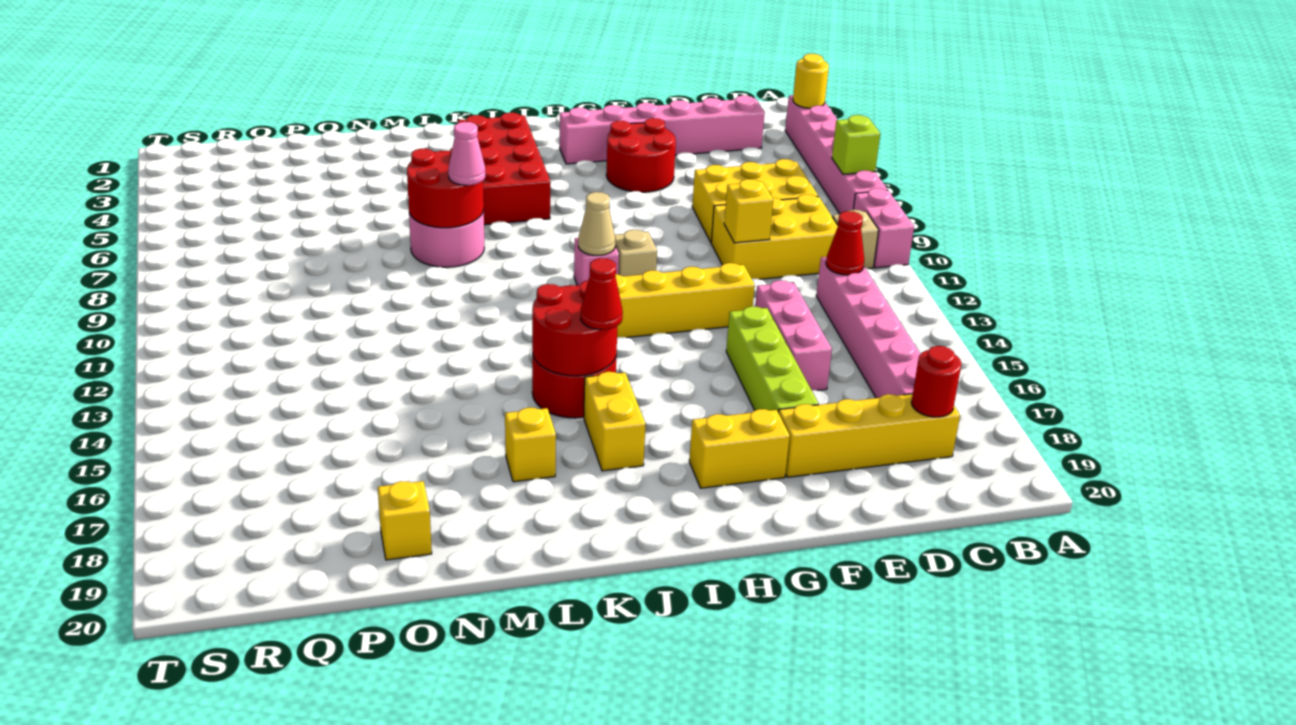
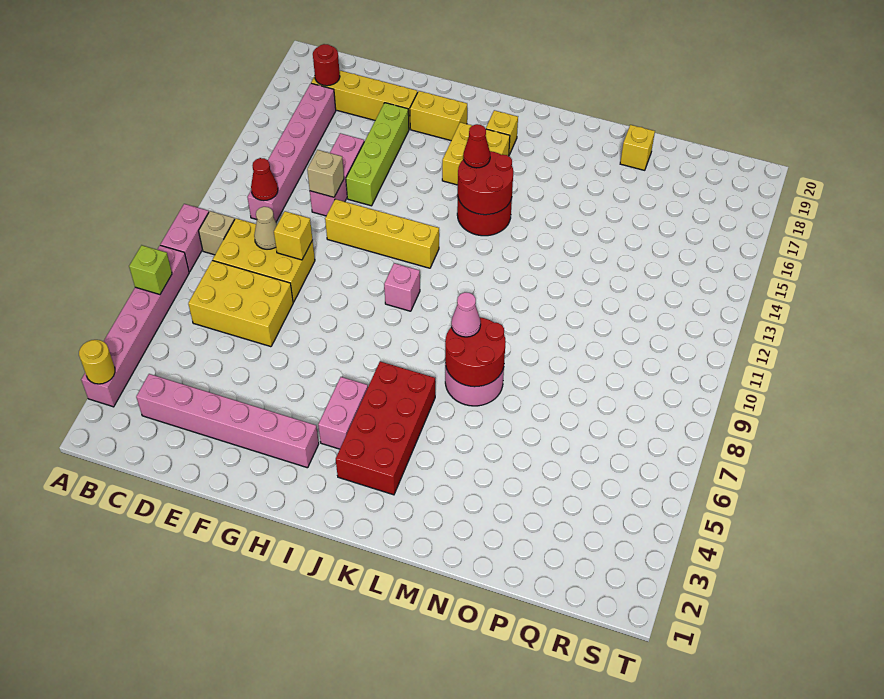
red 2x2 round brick [606,118,676,192] -> none
tan 1x1 brick [615,230,657,276] -> tan 1x1 brick moved to [307,150,344,197]
none -> pink 1x2 brick [318,377,368,449]
tan 1x1 cone [578,192,615,255] -> tan 1x1 cone moved to [254,207,277,249]
yellow 1x2 brick [584,372,646,471] -> yellow 2x2 brick [442,122,510,185]
yellow 1x1 brick [505,408,556,482] -> yellow 1x1 brick moved to [486,110,518,155]

